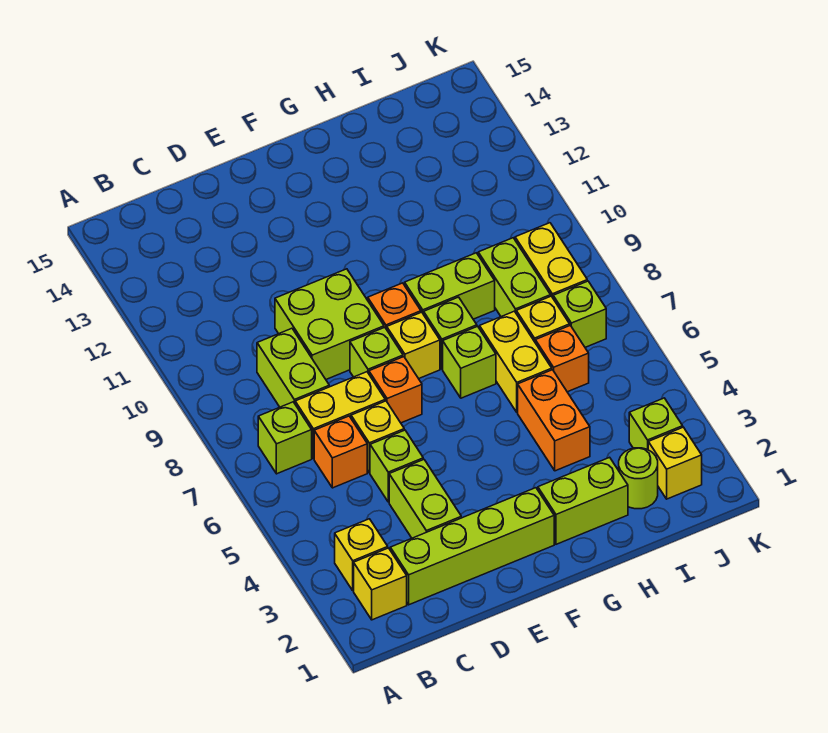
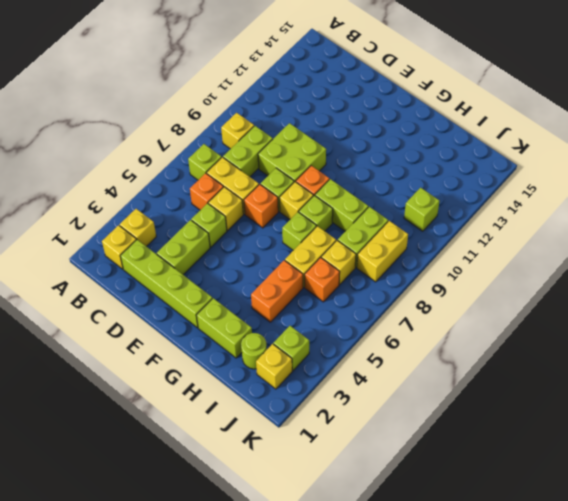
none -> yellow 1x1 brick [221,113,254,149]
lime 1x1 brick [553,281,606,347] -> lime 1x1 brick moved to [404,188,439,231]

